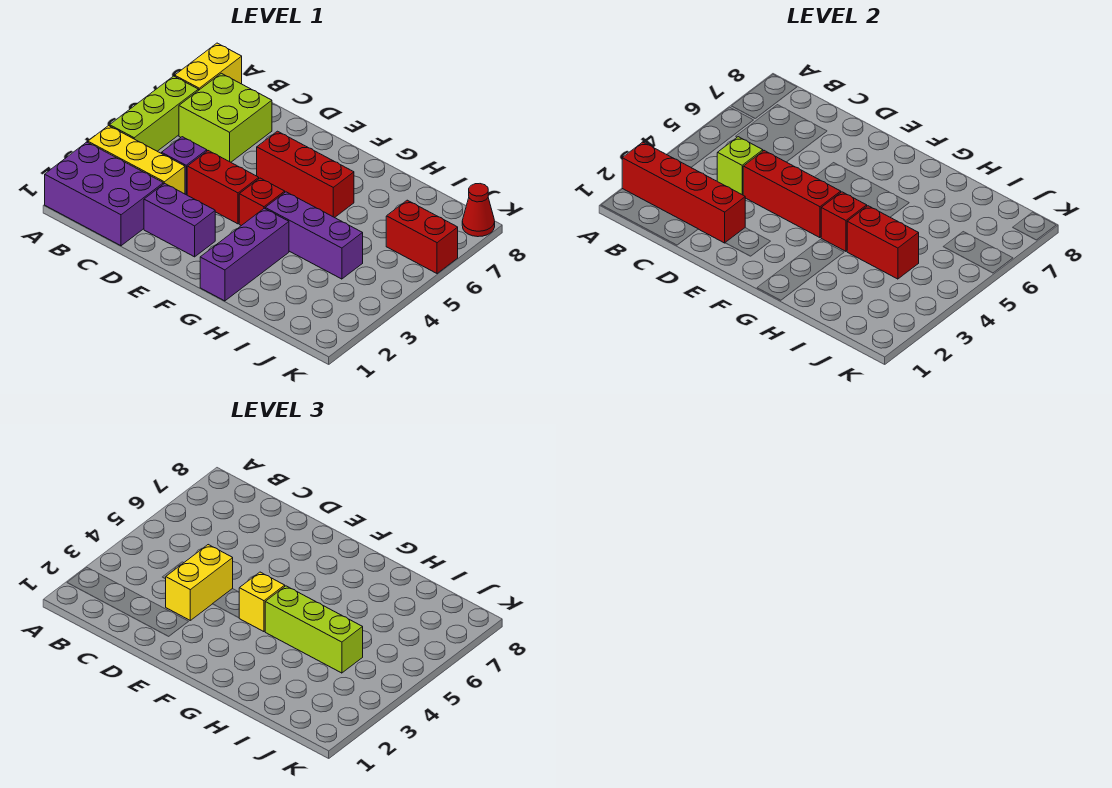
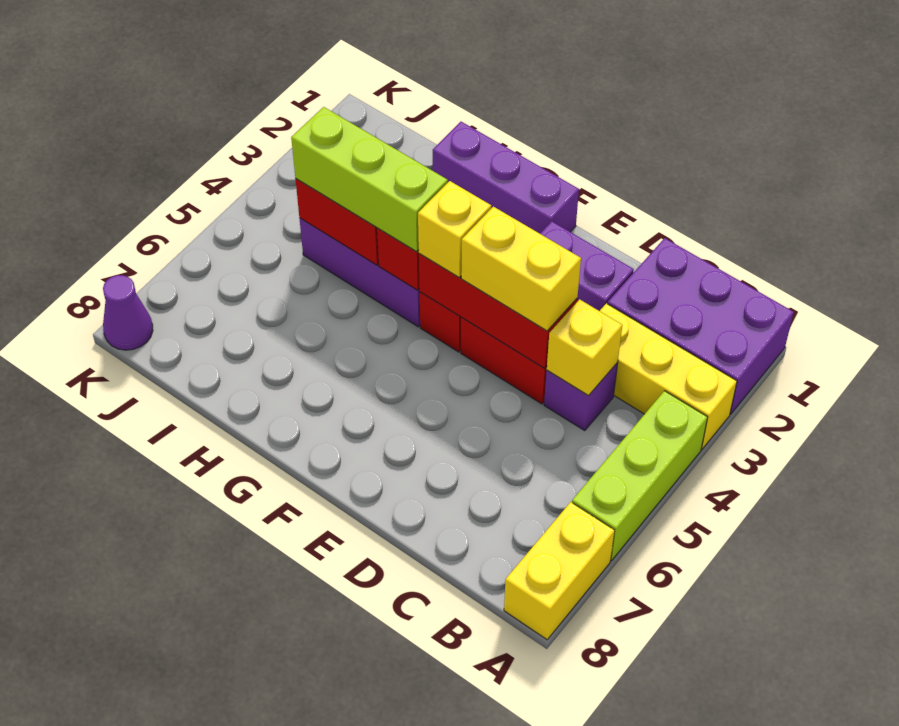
red 1x4 brick [622,142,745,243] -> none
lime 2x2 brick [179,73,272,162] -> none
lime 1x1 brick [717,137,763,195] -> yellow 1x1 brick [547,299,622,395]
yellow 1x2 brick [166,545,233,620] -> yellow 1x2 brick turned to [461,207,581,331]
red 1x3 brick [257,131,354,218] -> none
purple 1x3 brick [200,208,289,301] -> purple 1x3 brick turned to [433,122,579,233]
red 1x2 brick [386,200,458,274] -> none
red 1x1 cone [462,184,495,237] -> purple 1x1 cone [103,275,153,350]

